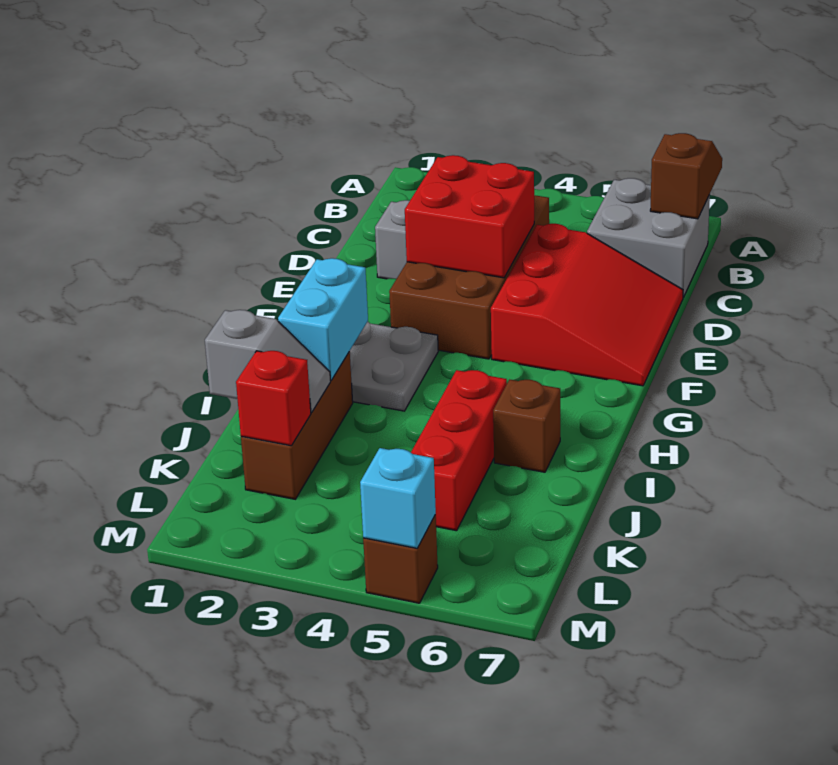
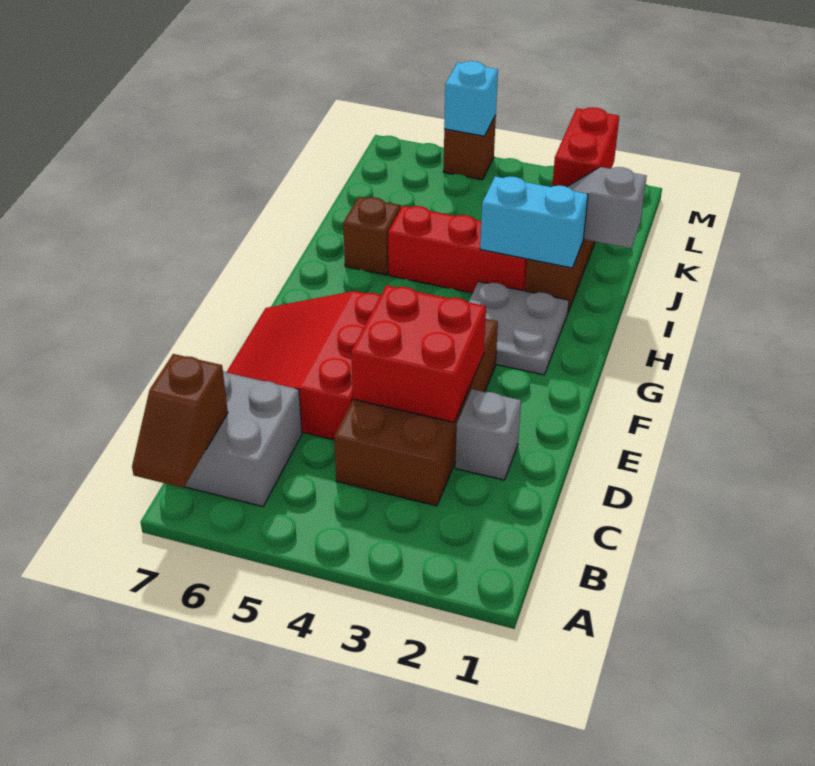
cyan 1x2 brick [278,258,368,380] -> cyan 1x2 brick turned to [480,177,588,268]
red 1x3 brick [411,370,507,531] -> red 1x3 brick turned to [388,206,527,293]
red 1x1 brick [236,351,311,446] -> red 1x2 brick [552,107,619,187]

